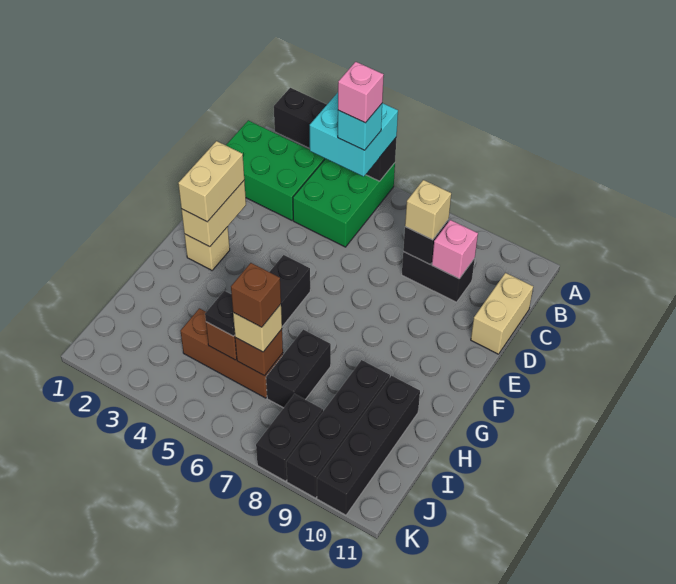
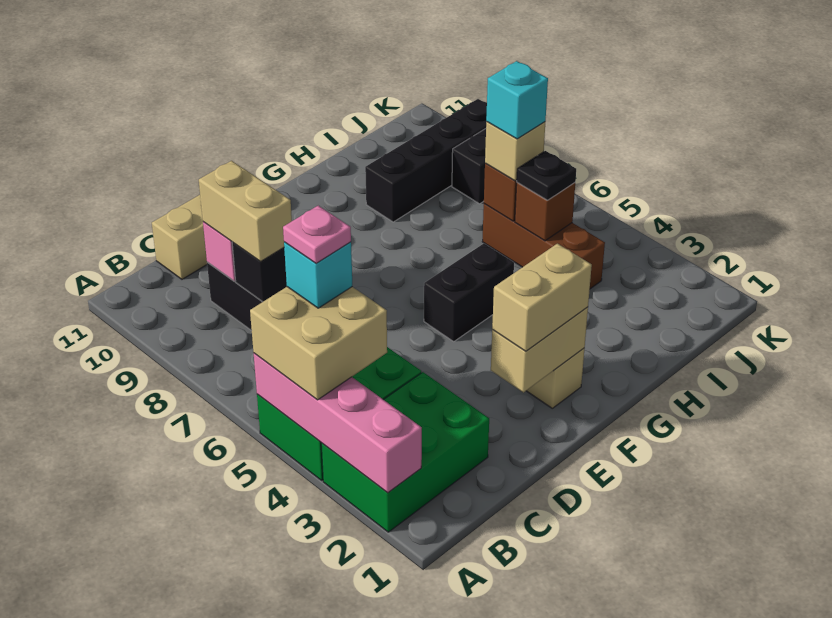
black 1x4 brick [274,88,397,181] -> pink 1x4 brick [254,353,422,493]
cyan 2x2 brick [310,93,398,176] -> tan 2x2 brick [250,287,387,400]
green 2x3 brick [226,120,325,220] -> green 2x3 brick turned to [321,372,489,532]
pink 1x1 brick [338,62,384,123] -> pink 1x1 plate [283,206,351,263]
tan 1x1 brick [405,180,451,240] -> tan 1x2 brick [199,161,292,262]
black 1x2 brick [266,330,331,408] -> none
black 1x4 brick [317,376,420,515] -> none
brown 1x1 brick [231,263,281,327] -> cyan 1x1 brick [486,61,548,139]

